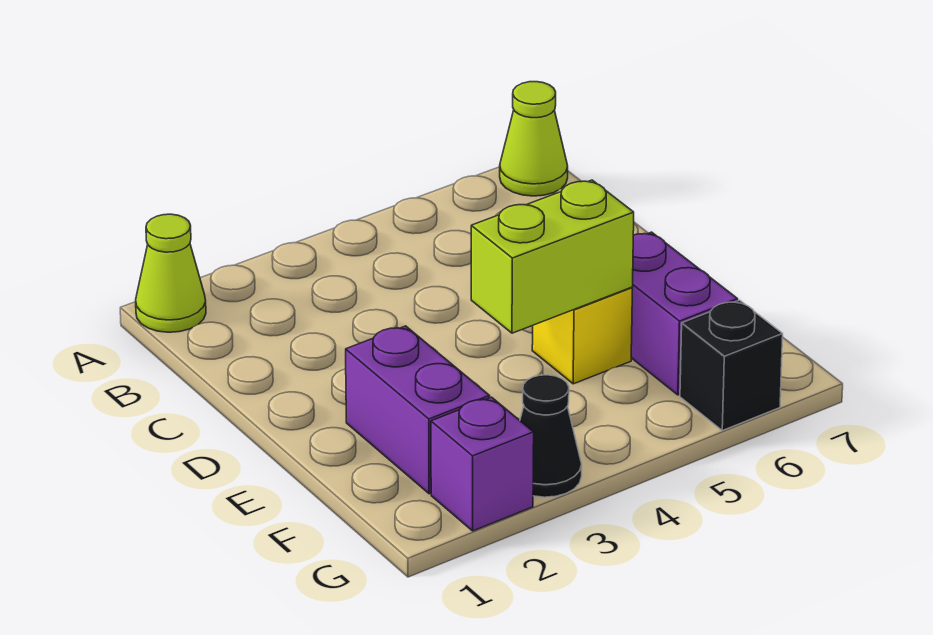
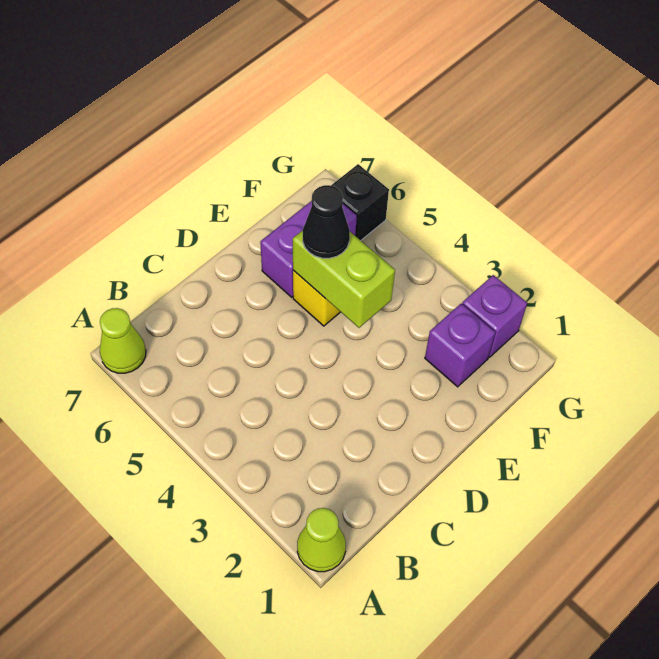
purple 1x2 brick [346,326,490,494] -> purple 1x1 brick [425,303,495,387]
black 1x1 cone [520,375,582,497] -> black 1x1 cone moved to [303,185,350,258]

